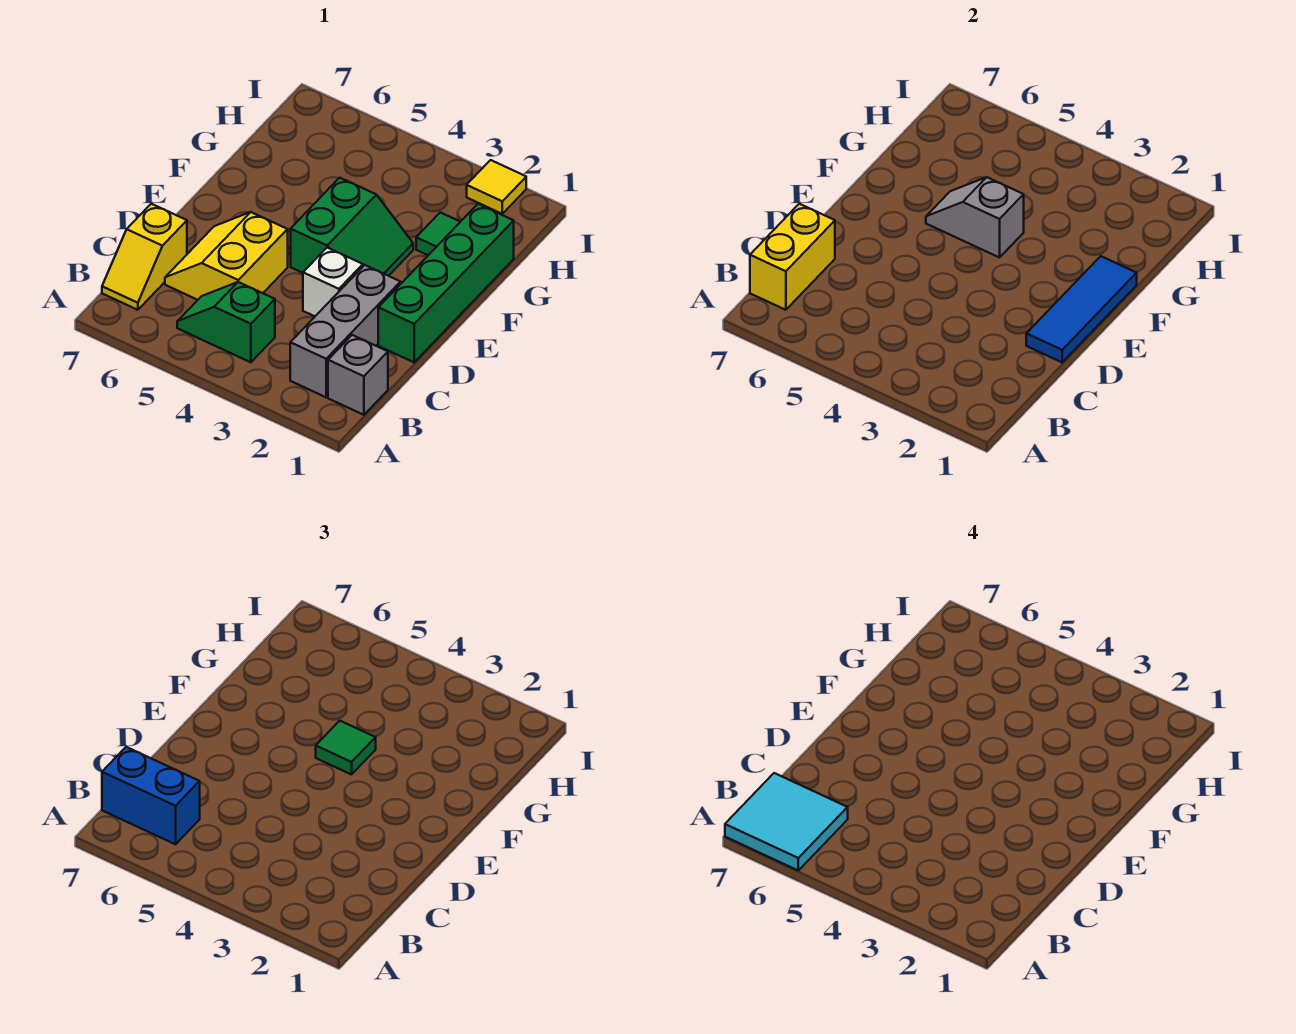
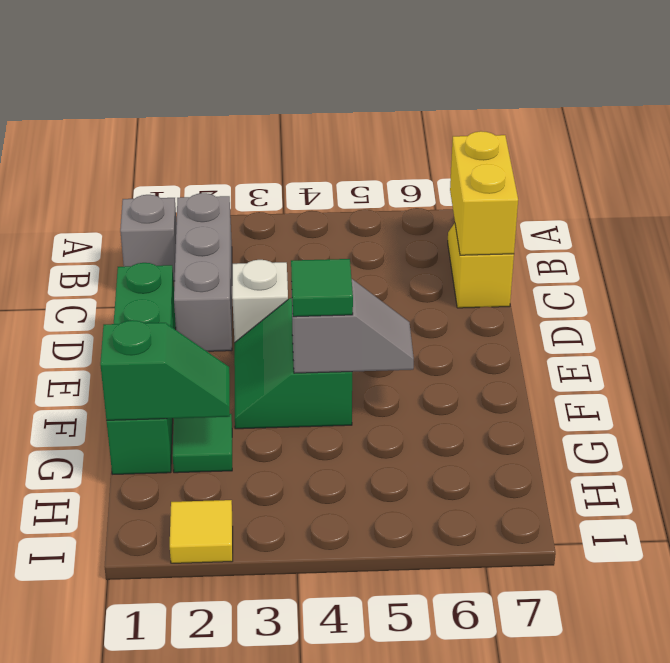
cyan 2x2 tile [725,773,848,870] -> none
green 1x2 slope [177,282,275,362] -> green 1x2 slope moved to [100,320,230,420]
blue 1x2 brick [102,747,200,844] -> none
yellow 2x2 slope [165,212,288,300] -> none
blue 1x3 tile [1026,256,1137,362] -> none

